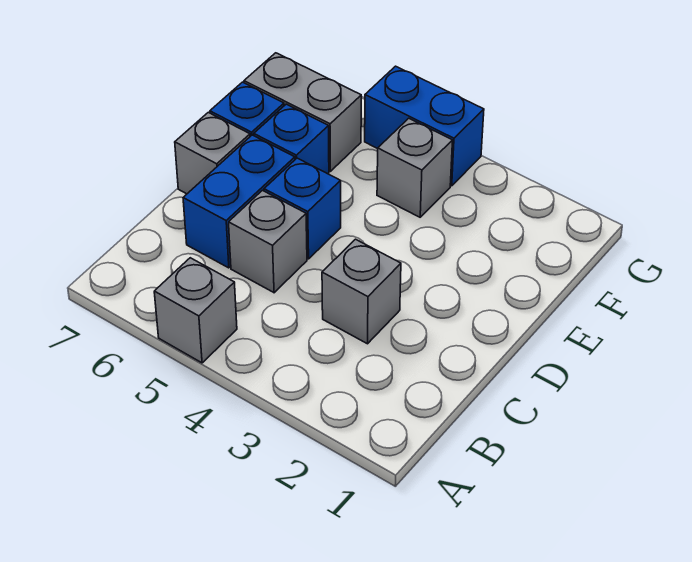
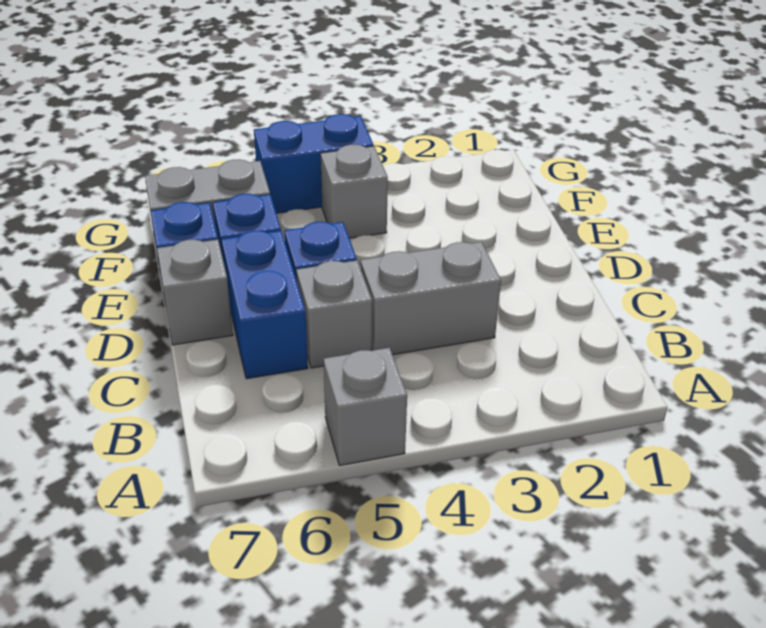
grey 1x1 brick [322,239,401,344] -> grey 1x2 brick [361,242,501,355]

